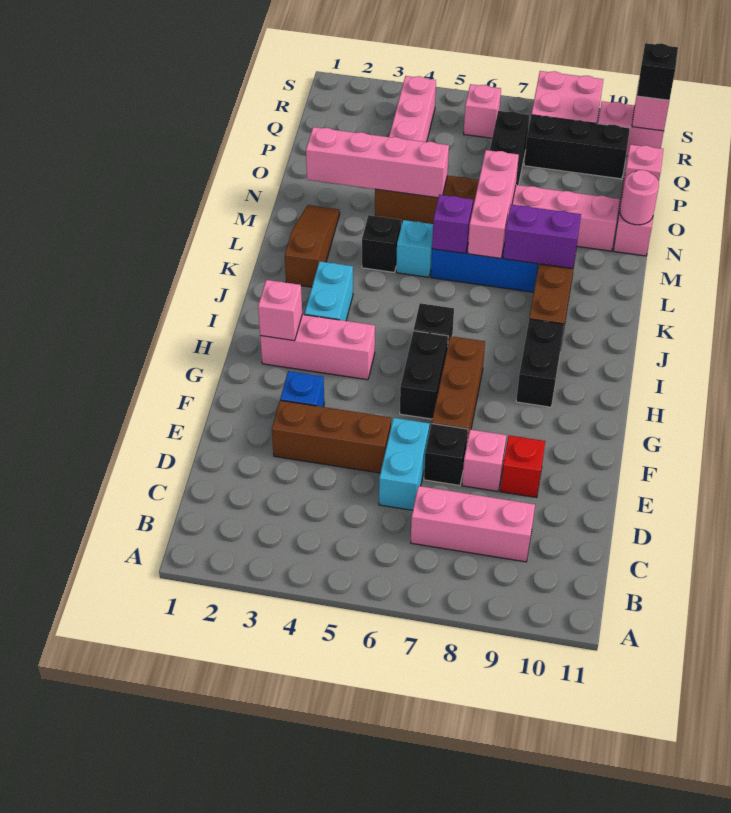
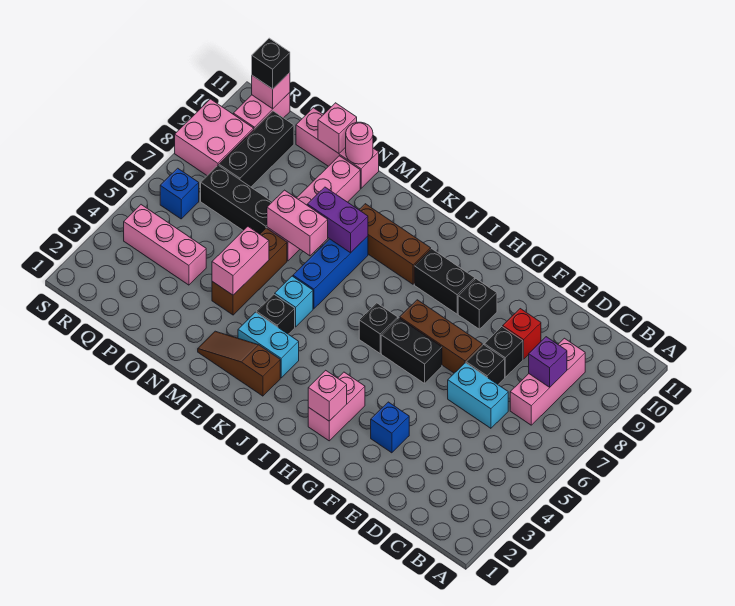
brown 1x3 brick [272,400,391,473] -> none
pink 1x1 brick [462,429,507,491] -> black 1x1 brick [484,327,523,377]
none -> black 1x1 brick [458,279,497,329]
pink 1x3 brick [260,314,375,380] -> pink 1x2 brick [308,372,365,441]
cyan 1x2 brick [305,261,353,321] -> cyan 1x2 brick moved to [238,312,299,378]
purple 1x1 brick [432,195,473,254] -> purple 1x1 brick moved to [529,337,567,387]
pink 1x3 brick [468,150,519,258] -> pink 1x2 brick [267,190,328,256]
purple 1x2 brick [503,205,581,269] -> purple 1x2 brick turned to [307,187,368,253]
pink 1x4 brick [306,127,449,198] -> pink 1x2 brick [212,227,269,295]
pink 1x1 brick [464,84,501,138] -> blue 1x1 brick [160,168,199,219]

